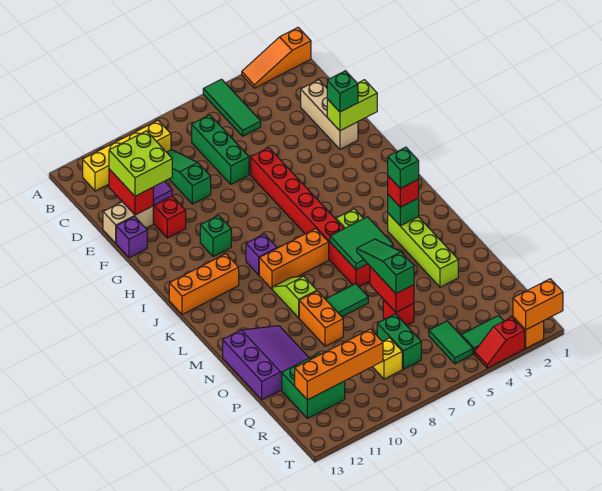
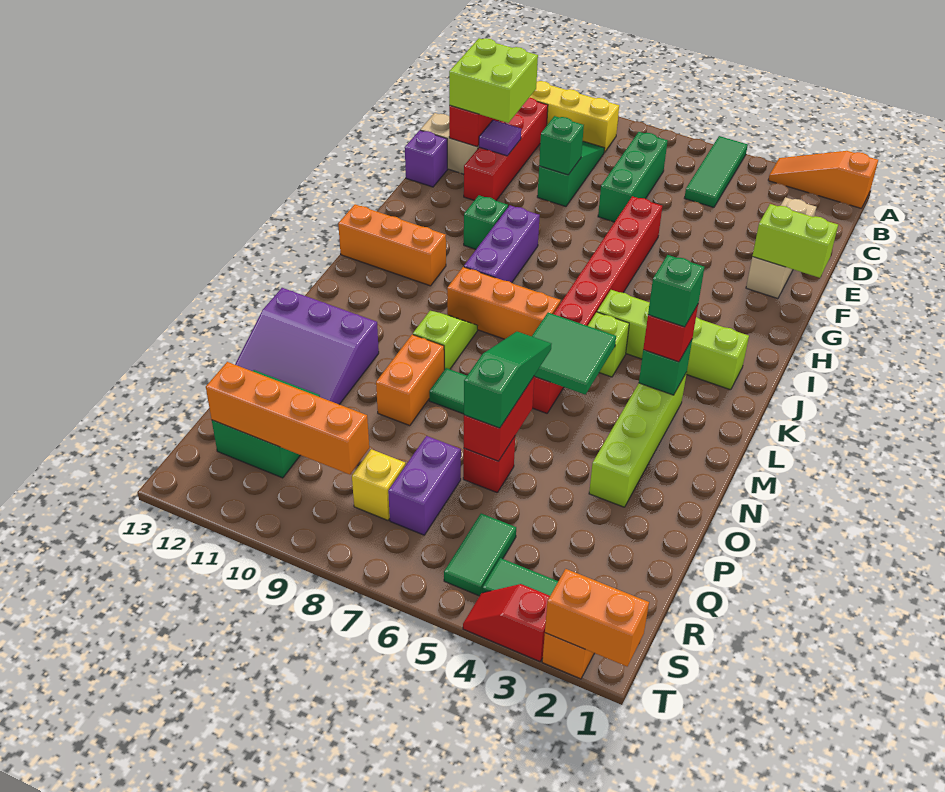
green 1x1 brick [327,71,358,112] -> green 1x1 brick moved to [539,116,584,175]
none -> lime 1x4 brick [597,290,749,390]
purple 1x1 brick [246,234,277,275] -> purple 1x3 brick [464,205,540,283]
purple 3x3 slope [223,326,309,400] -> purple 3x3 slope turned to [235,288,379,404]
green 1x2 brick [377,314,421,369] -> purple 1x2 brick [388,436,461,535]

